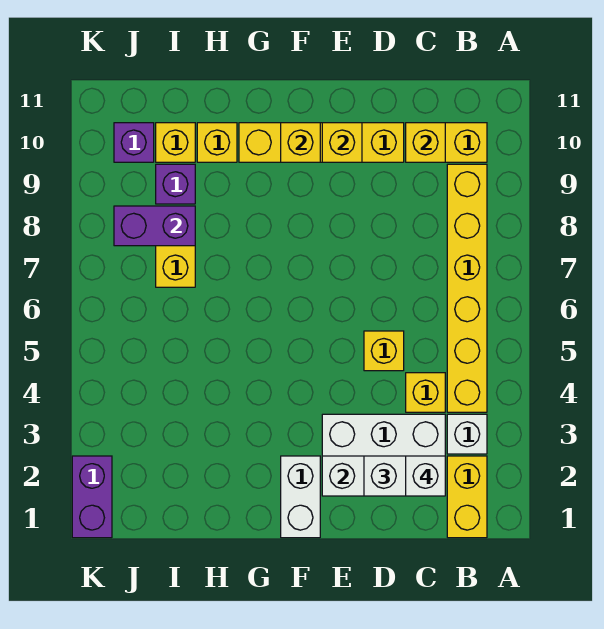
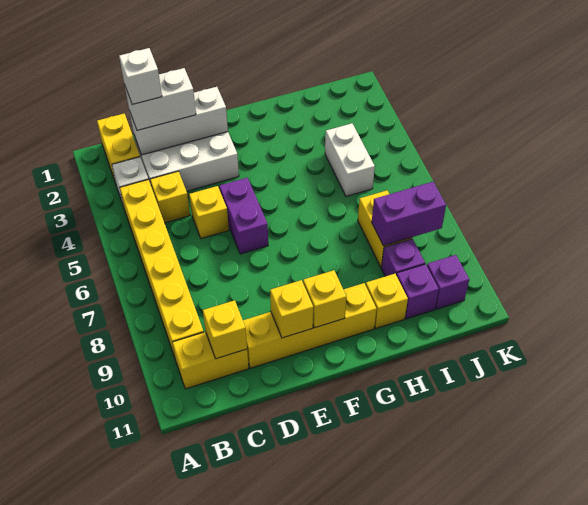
white 1x2 brick [281,456,320,538] -> white 1x2 brick moved to [325,123,375,196]
yellow 1x1 brick [156,123,195,162] -> purple 1x1 brick [396,264,439,319]
purple 1x2 brick [72,456,112,538] -> purple 1x2 brick moved to [219,178,268,254]

